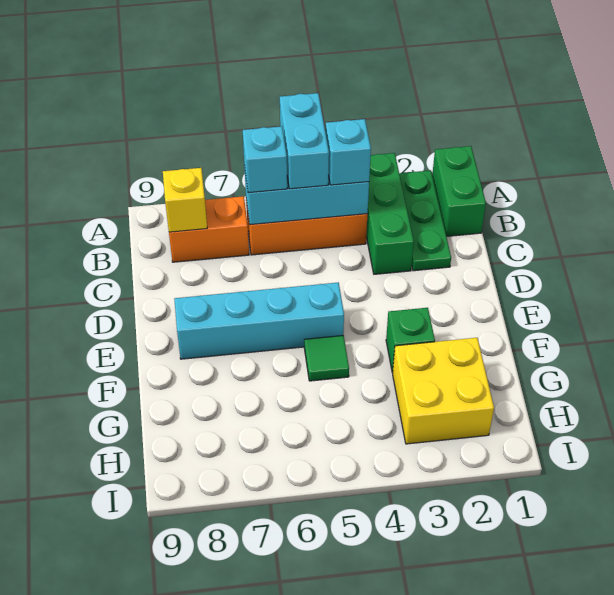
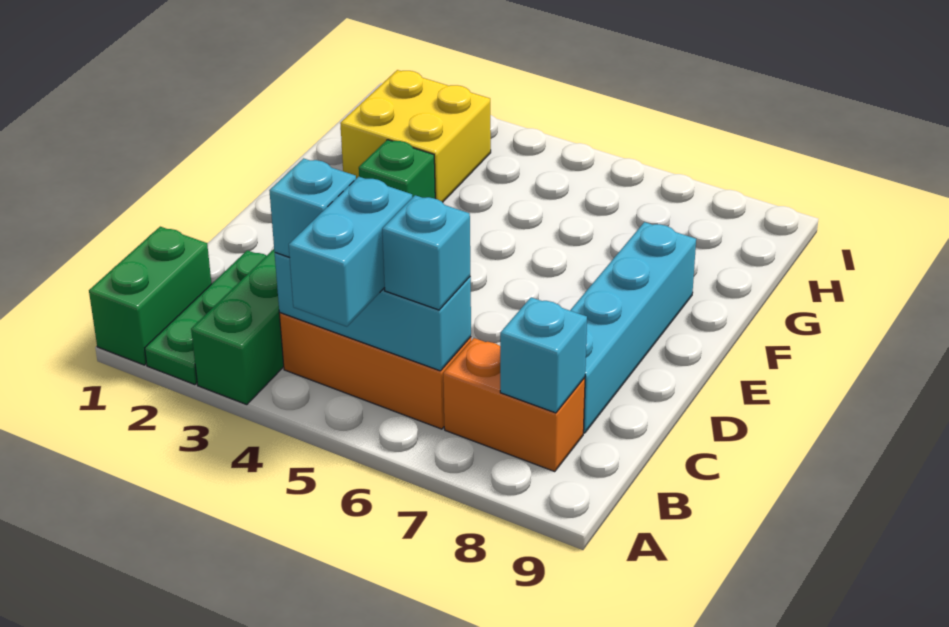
yellow 1x1 brick [163,168,207,232] -> cyan 1x1 brick [500,297,587,413]
cyan 1x4 brick [174,283,344,359] -> cyan 1x4 brick turned to [570,222,696,433]
green 1x1 tile [304,335,349,381] -> none

